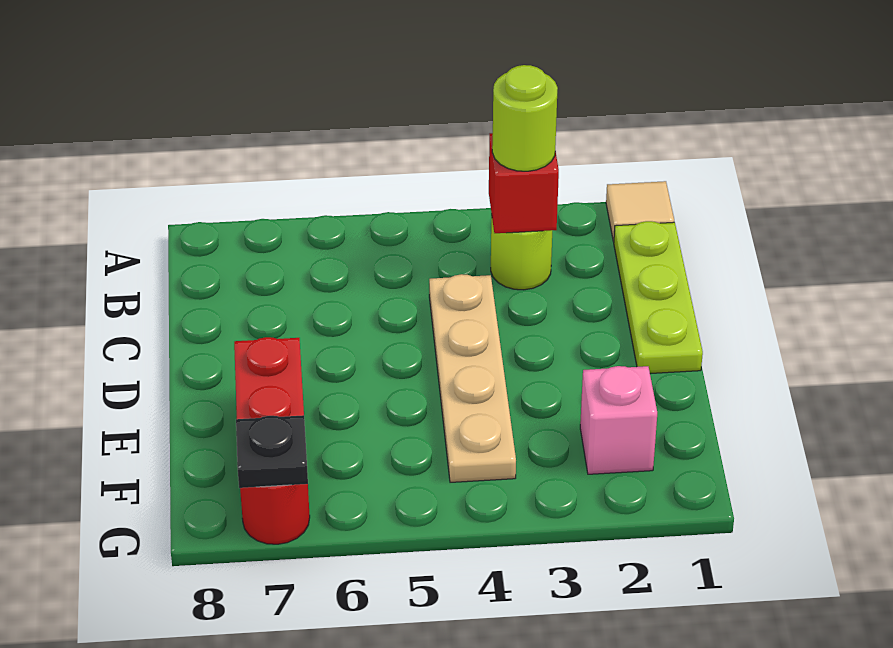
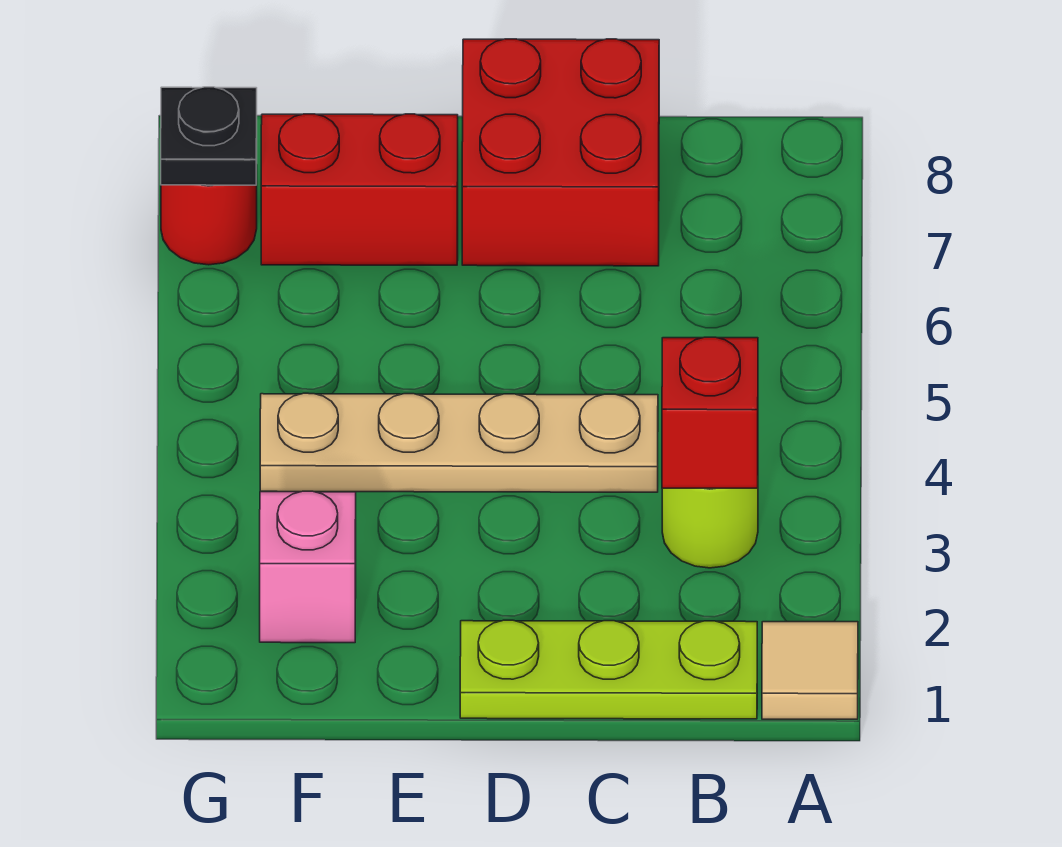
lime 1x1 round brick [492,65,558,171] -> none
none -> red 2x2 brick [462,39,659,266]

